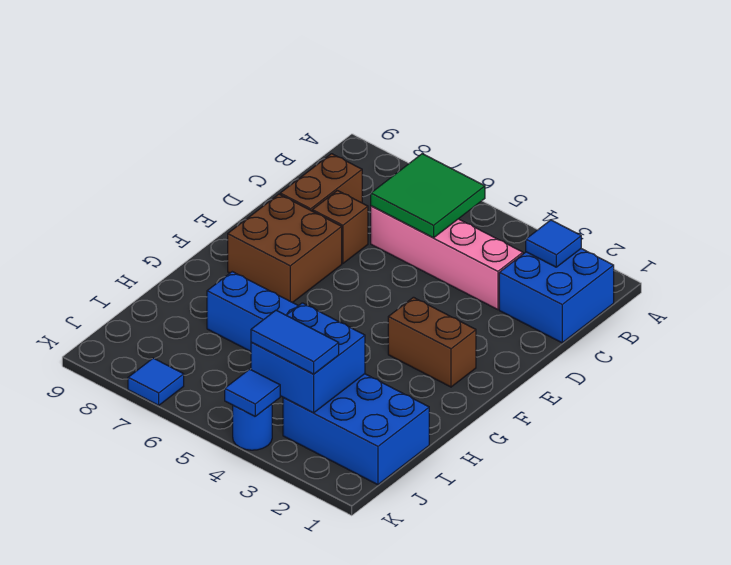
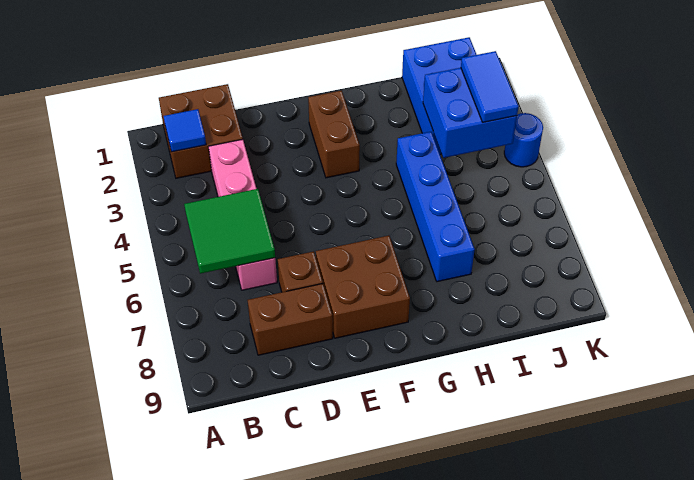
blue 2x2 brick [499,249,614,343] -> brown 2x2 brick [159,84,243,178]
blue 1x1 tile [225,369,280,416] -> none
blue 1x1 tile [128,358,184,405] -> none

